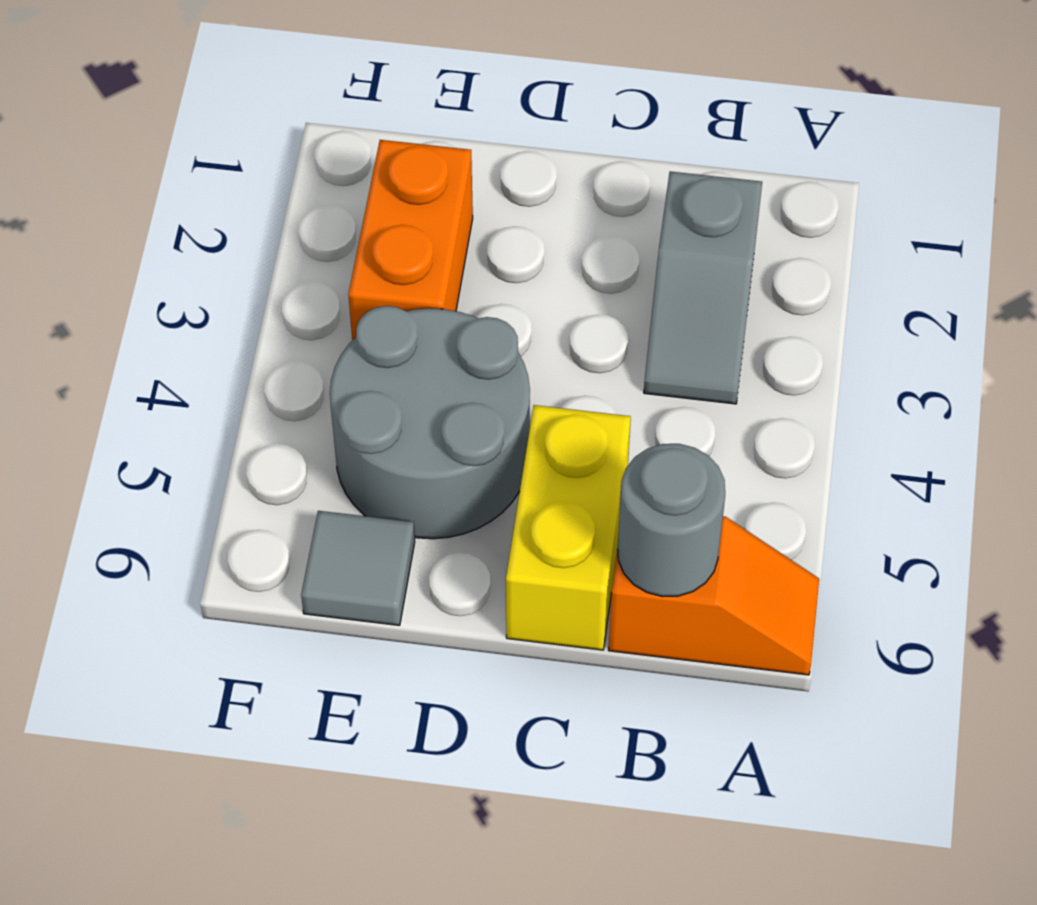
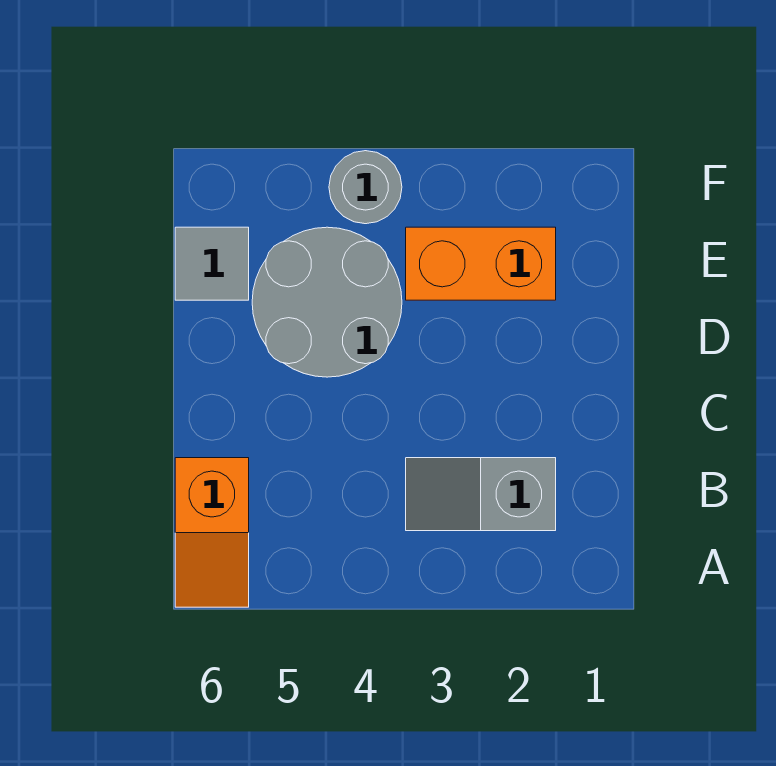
grey 1x1 round brick [618,444,725,597] -> grey 1x1 round brick moved to [329,151,402,224]
yellow 1x2 brick [506,405,631,650] -> none

